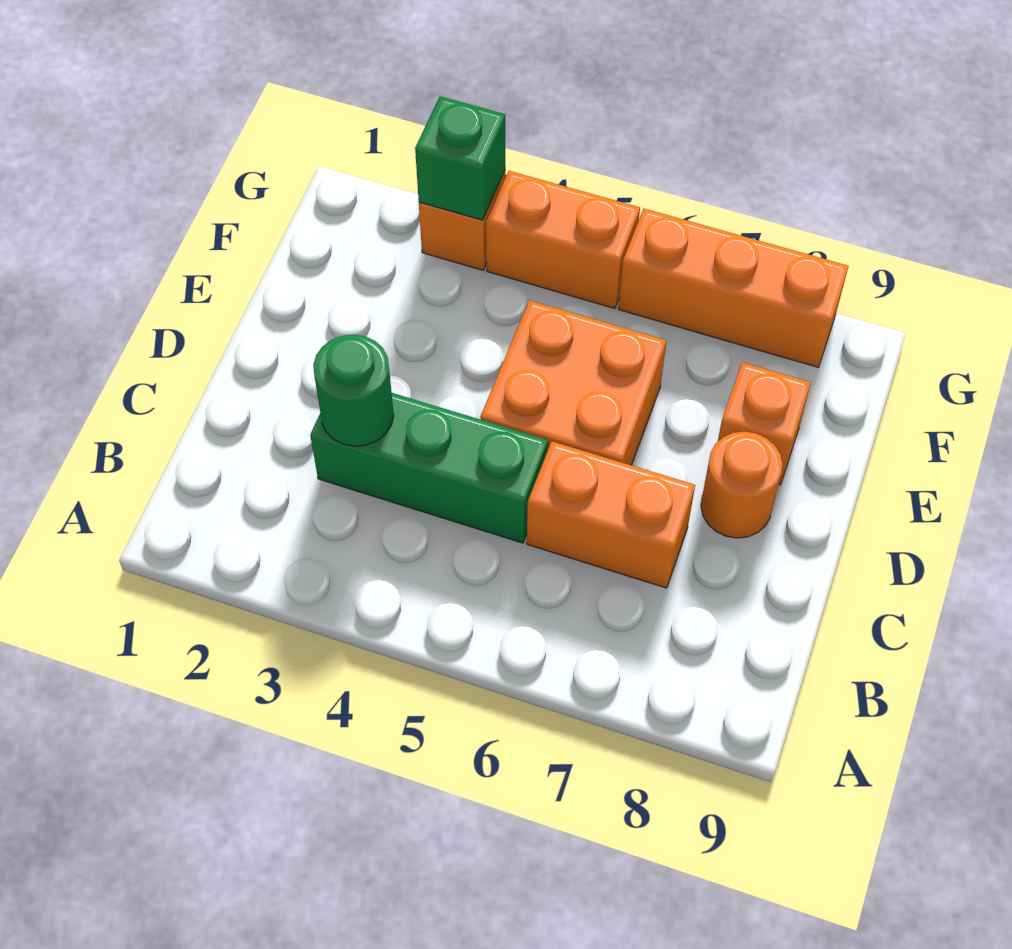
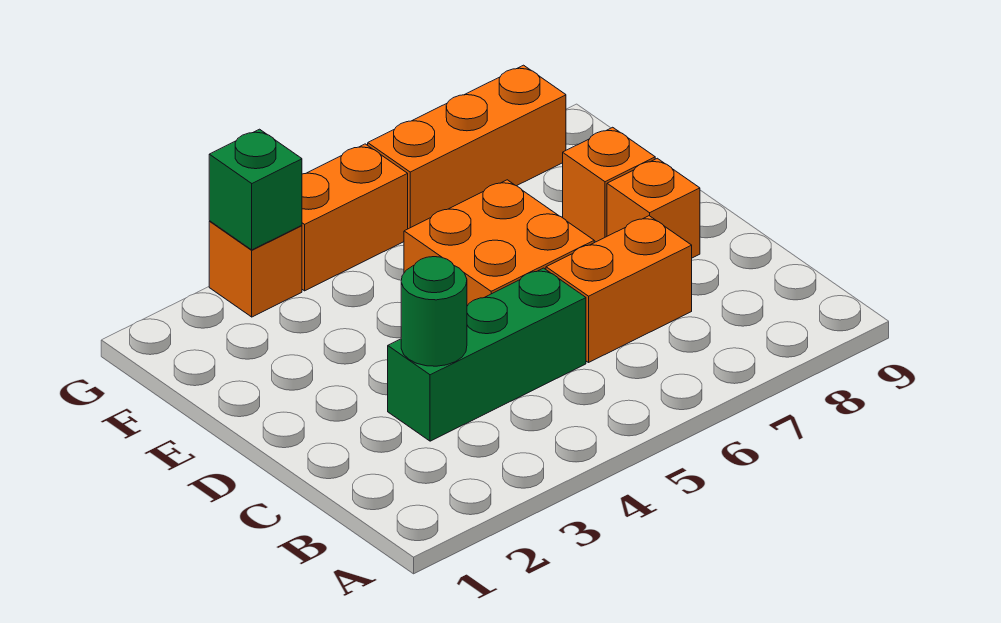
orange 1x1 round brick [701,432,783,538] -> orange 1x1 brick [607,158,700,258]

